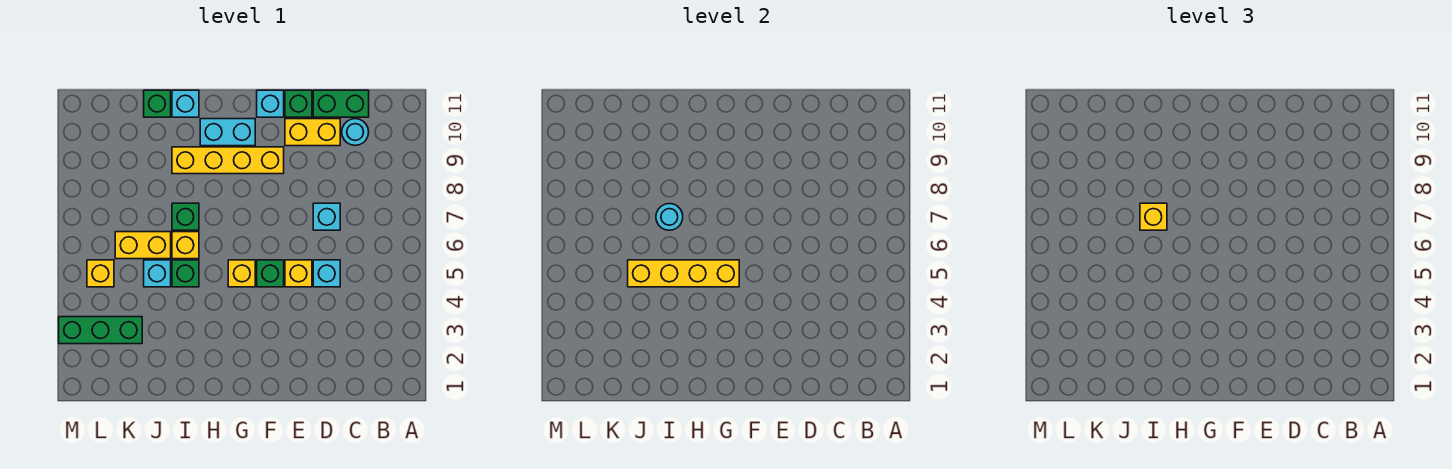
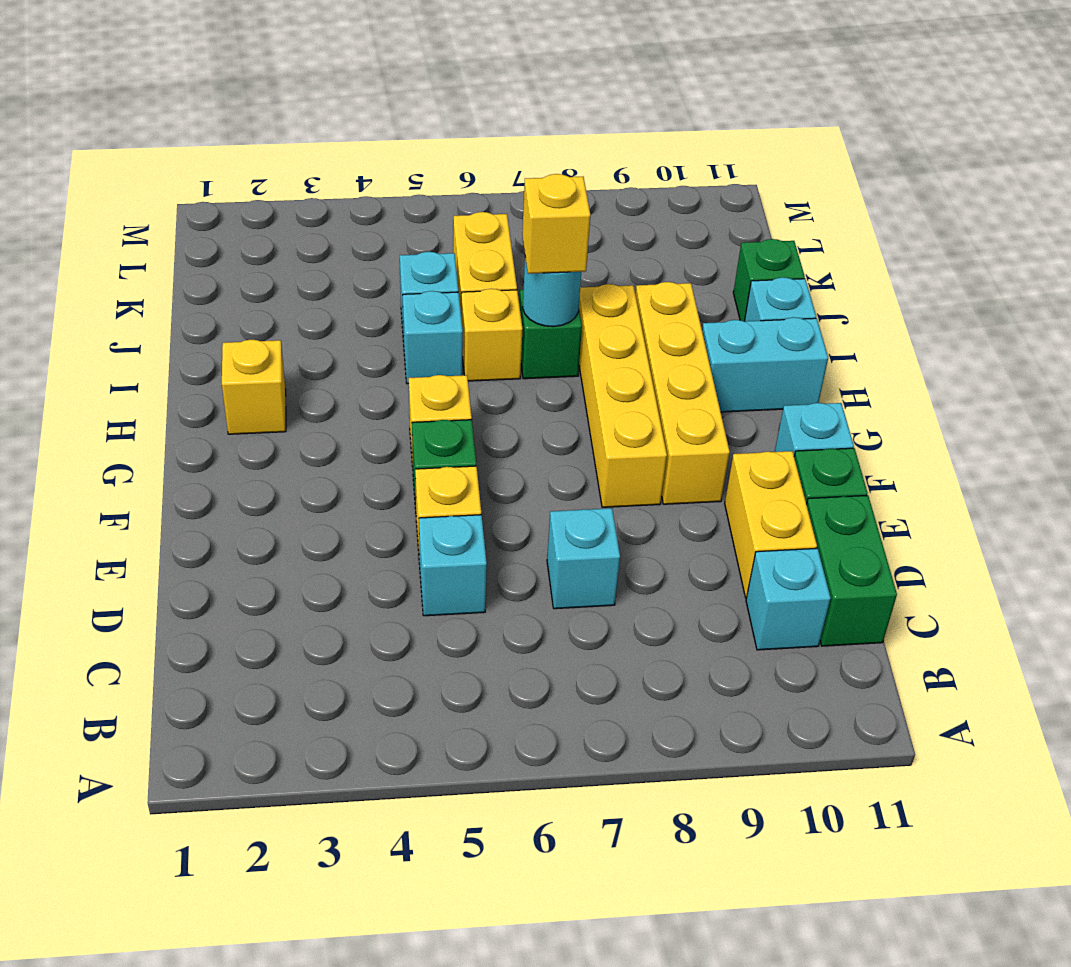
cyan 1x1 round brick [342,119,369,145] -> cyan 1x1 brick [746,548,831,650]
yellow 1x4 brick [628,260,739,287] -> yellow 1x4 brick moved to [579,284,667,507]
cyan 1x2 brick [200,119,255,146] -> cyan 1x2 brick turned to [702,317,828,412]
green 1x1 brick [172,260,199,287] -> cyan 1x1 brick [403,291,463,384]
green 1x3 brick [59,317,142,344] -> none
yellow 1x1 brick [87,260,114,287] -> yellow 1x1 brick moved to [222,340,286,434]

